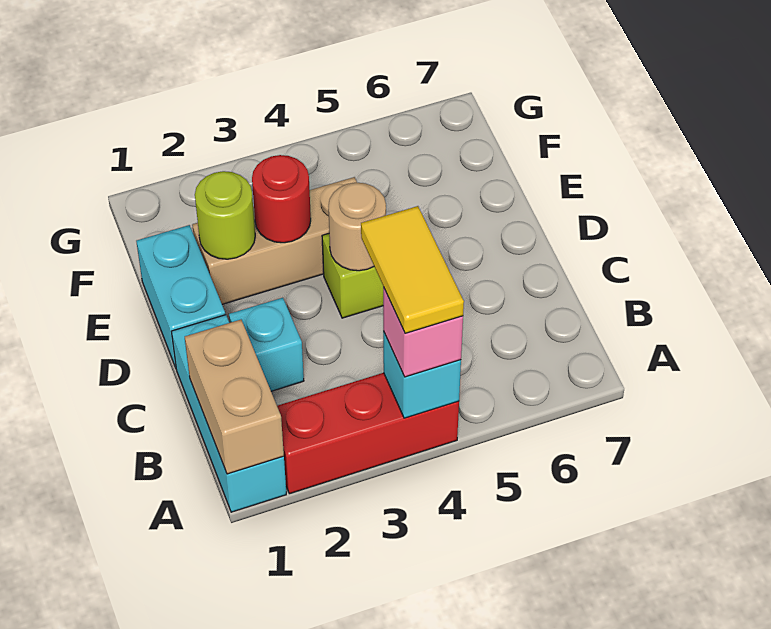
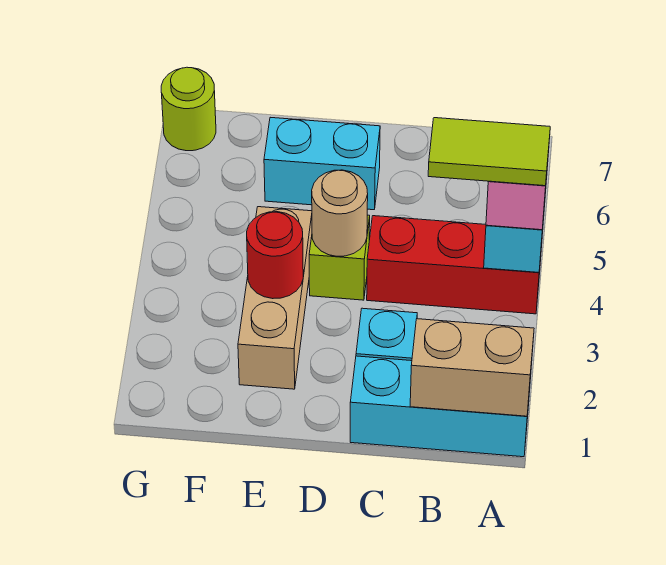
red 1x3 brick [277,373,459,494] -> red 1x3 brick turned to [367,216,542,314]
yellow 1x2 tile [361,206,464,333] -> lime 1x2 tile [428,118,550,186]
cyan 1x2 brick [136,225,225,368] -> cyan 1x2 brick moved to [264,117,380,210]
lime 1x1 round brick [195,171,255,259] -> lime 1x1 round brick moved to [161,67,216,151]

